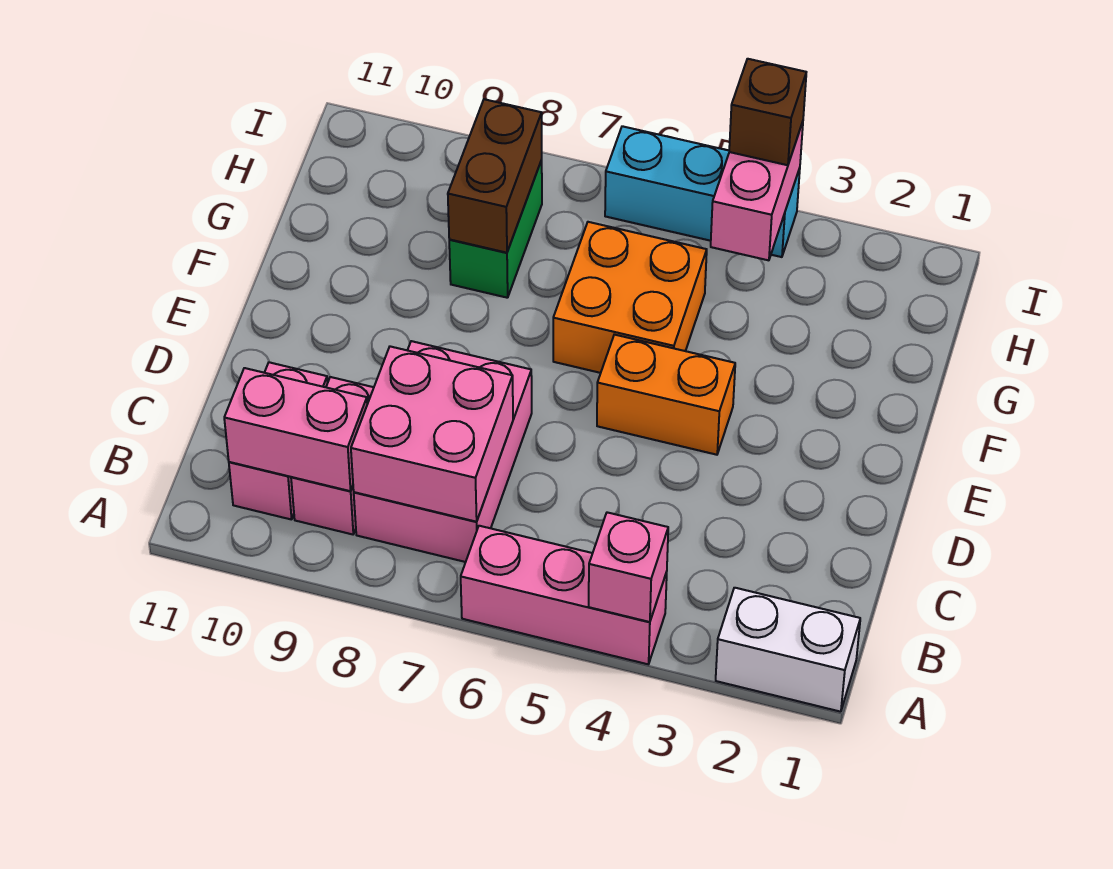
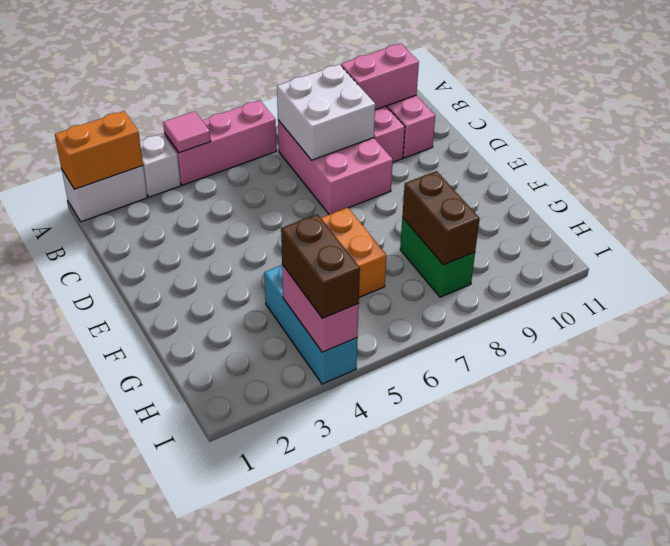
none -> white 1x1 brick [140,134,181,197]
pink 1x1 brick [589,512,668,622] -> pink 1x1 tile [163,111,211,153]
pink 2x2 brick [351,346,513,522] -> white 2x2 brick [277,64,375,160]
orange 1x2 brick [597,335,735,455] -> orange 1x2 brick moved to [55,111,143,189]
cyan 1x3 brick [605,126,800,257] -> cyan 1x3 brick turned to [264,265,357,384]
brown 1x1 brick [729,59,806,165] -> brown 1x2 brick [281,214,360,318]

